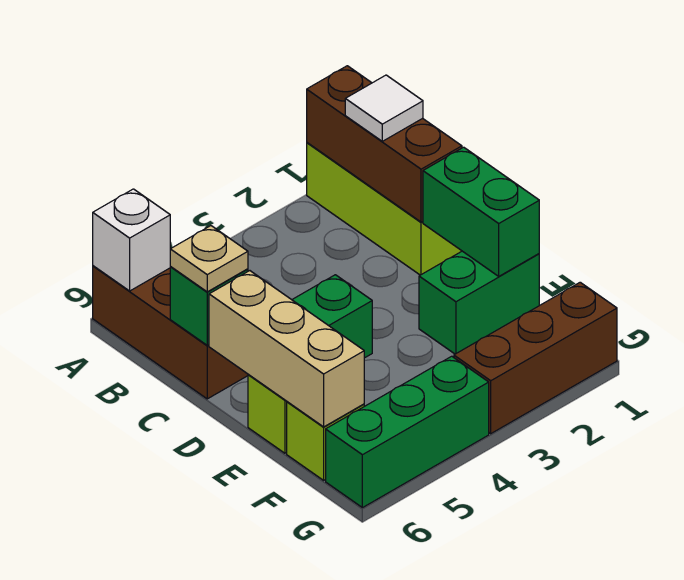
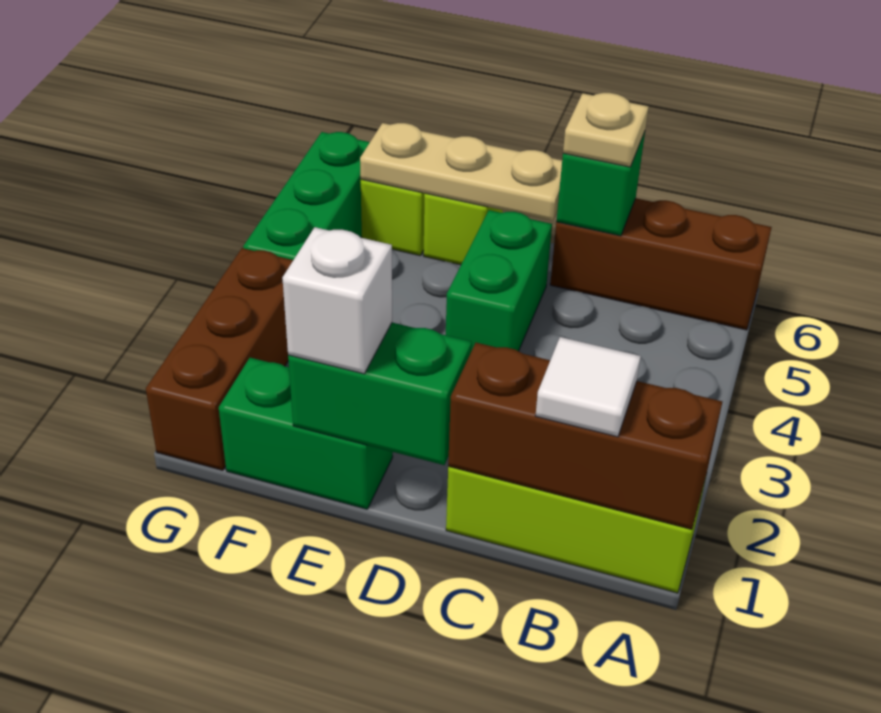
white 1x1 brick [93,189,170,291] -> white 1x1 brick moved to [282,227,392,374]
tan 1x3 brick [209,271,364,427] -> tan 1x3 plate [360,123,562,221]
green 1x2 brick [419,251,539,354] -> green 1x2 brick turned to [219,358,393,509]

